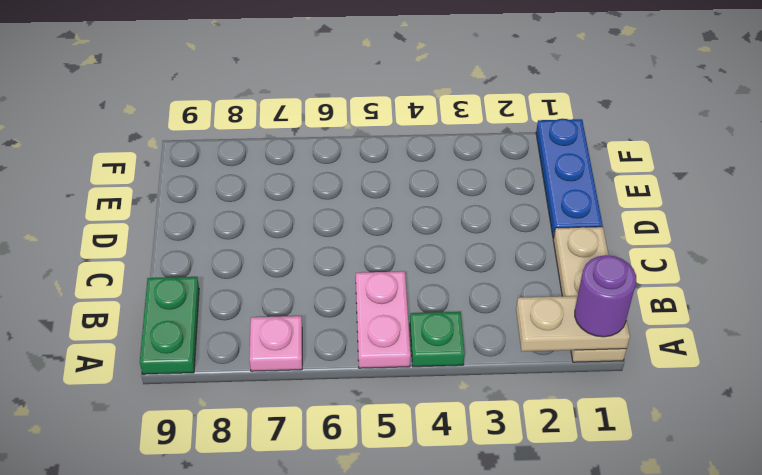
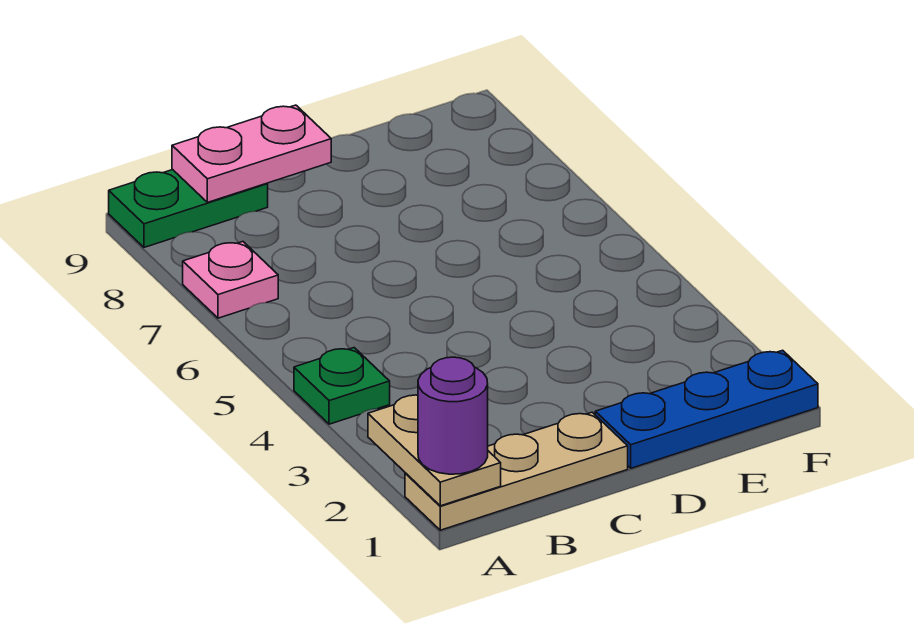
pink 1x2 plate [356,271,410,368] -> pink 1x2 plate moved to [172,105,331,202]

